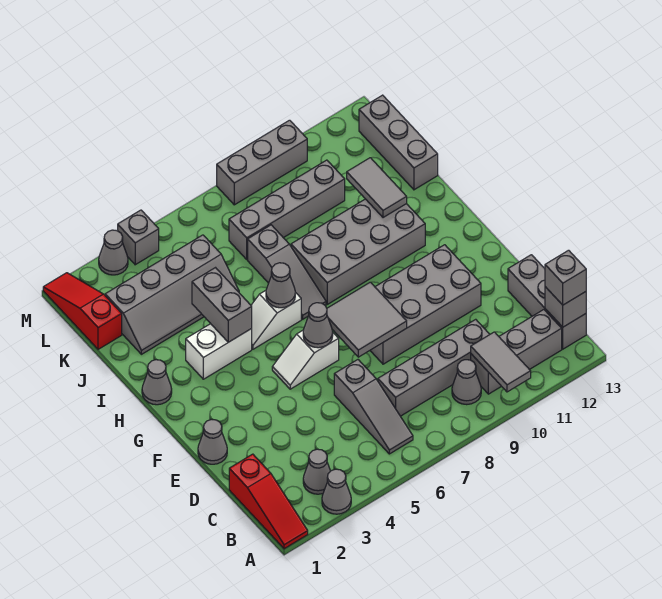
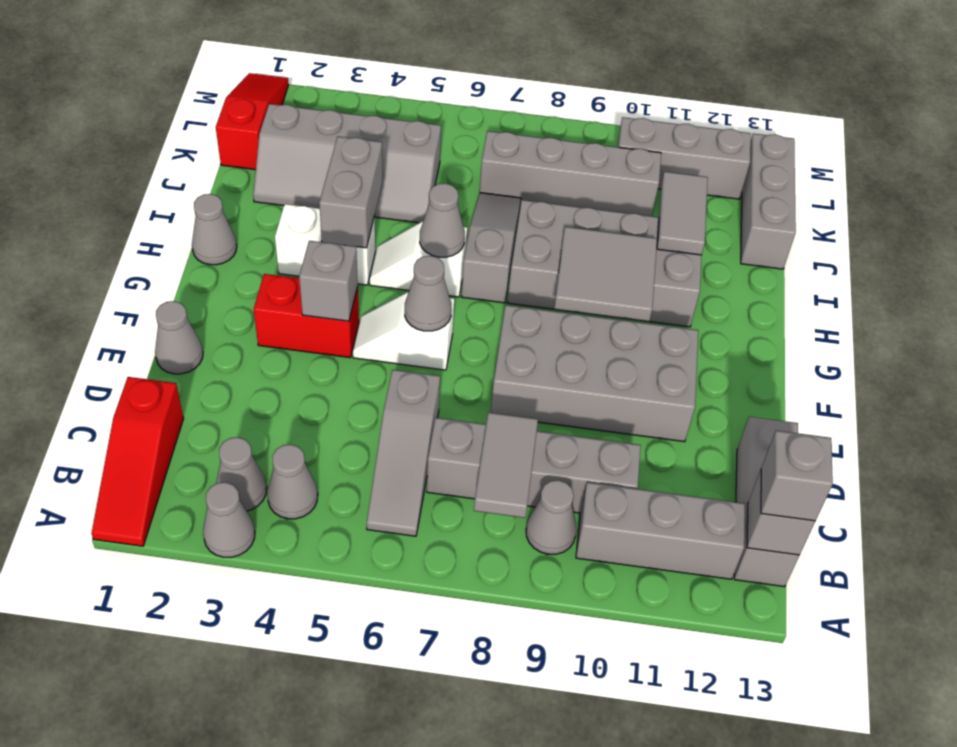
grey 1x2 tile [471,332,531,392] -> grey 1x2 tile moved to [474,412,538,518]
grey 2x2 tile [327,282,407,357] -> grey 2x2 tile moved to [554,227,657,322]
none -> red 1x2 brick [254,274,359,358]
grey 1x3 slope [248,225,326,319] -> grey 1x3 slope turned to [462,193,521,303]
grey 1x1 cone [99,230,128,275] -> grey 1x1 cone moved to [267,444,318,519]
grey 1x1 brick [118,210,159,265] -> grey 1x1 brick moved to [299,241,358,321]
grey 1x3 brick [217,120,307,205] -> grey 1x3 brick moved to [617,117,751,199]

